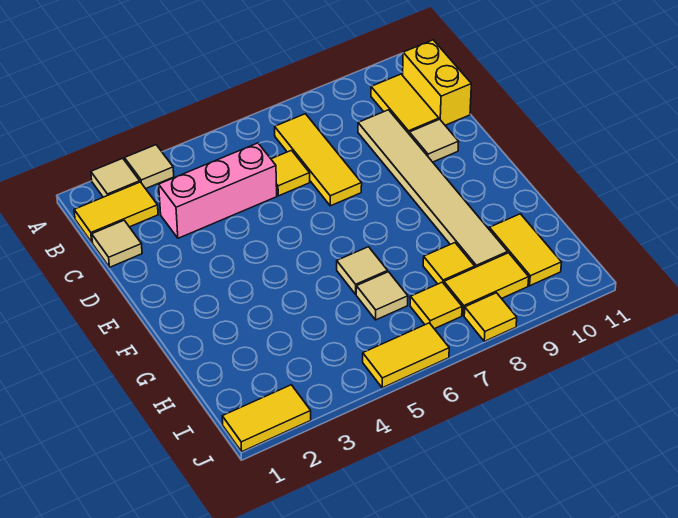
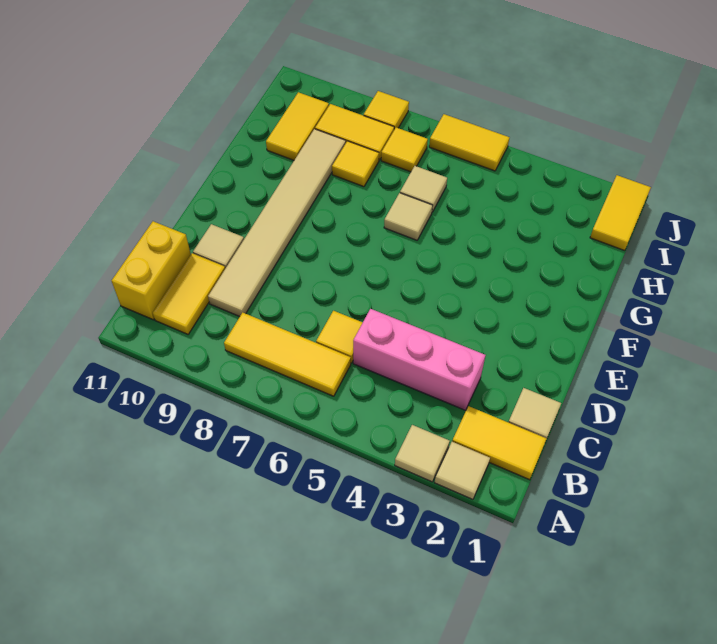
yellow 1x3 tile [275,114,362,206] -> yellow 1x3 tile turned to [224,312,351,396]
yellow 1x2 tile [222,385,311,451] -> yellow 1x2 tile turned to [590,175,651,251]

